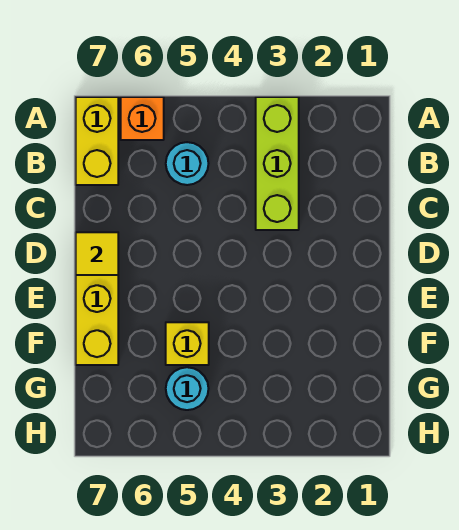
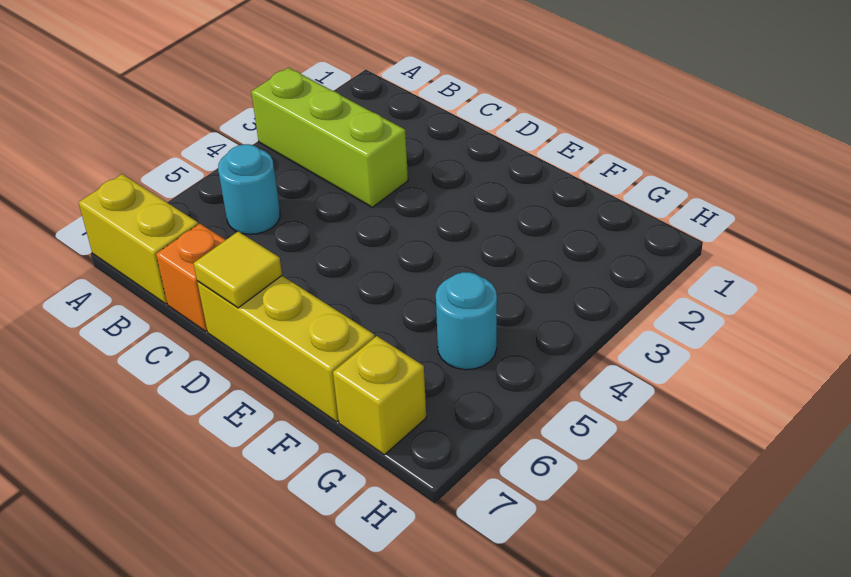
orange 1x1 brick [121,97,164,140] -> orange 1x1 brick moved to [156,224,225,332]
yellow 1x1 brick [166,322,209,365] -> yellow 1x1 brick moved to [333,336,426,455]

